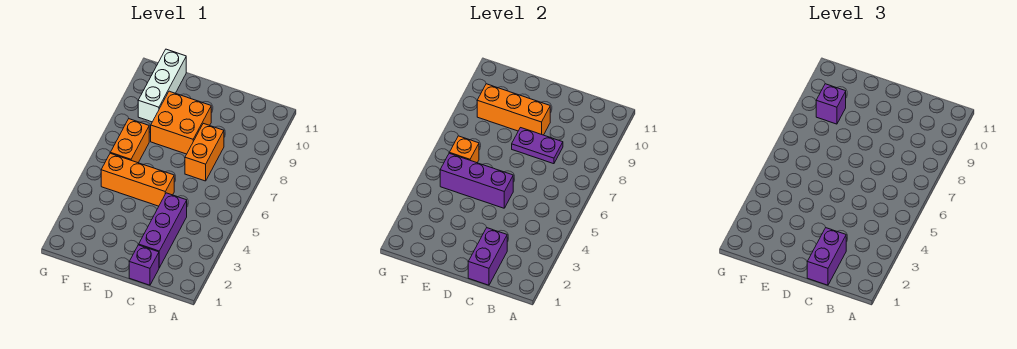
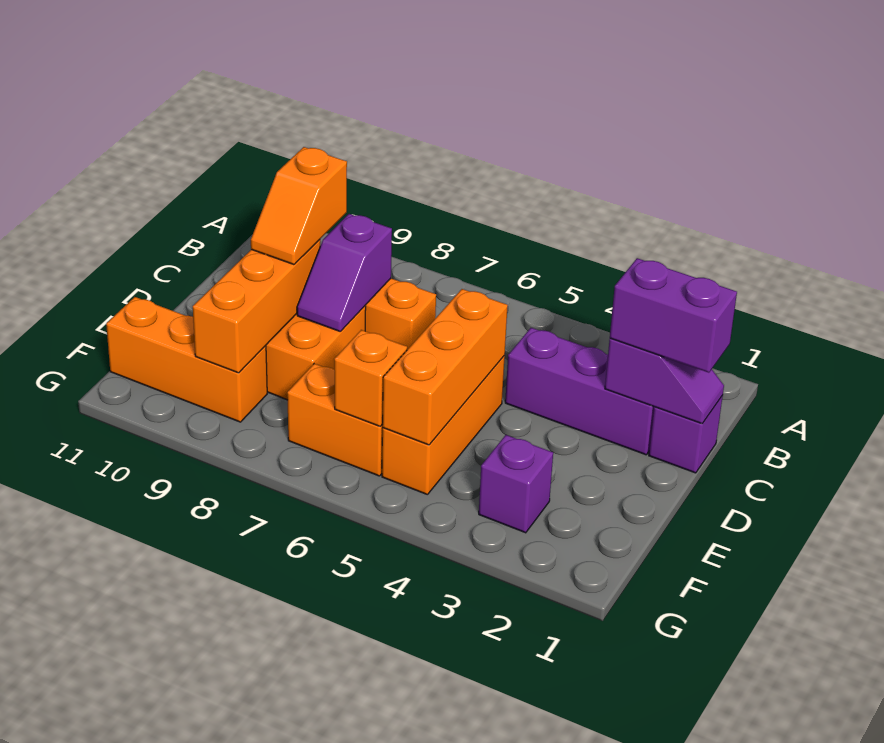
purple 1x2 brick [468,228,507,285] -> purple 1x2 slope [605,338,724,424]
purple 1x2 plate [512,128,563,164] -> purple 1x2 slope [297,214,392,331]
none -> orange 1x2 slope [251,147,347,265]
purple 1x3 brick [440,153,513,208] -> orange 1x3 brick [382,289,508,445]
white 1x3 brick [138,49,186,122] -> orange 1x3 brick [106,297,267,422]
purple 1x1 brick [816,84,846,124] -> purple 1x1 brick moved to [479,435,553,533]

